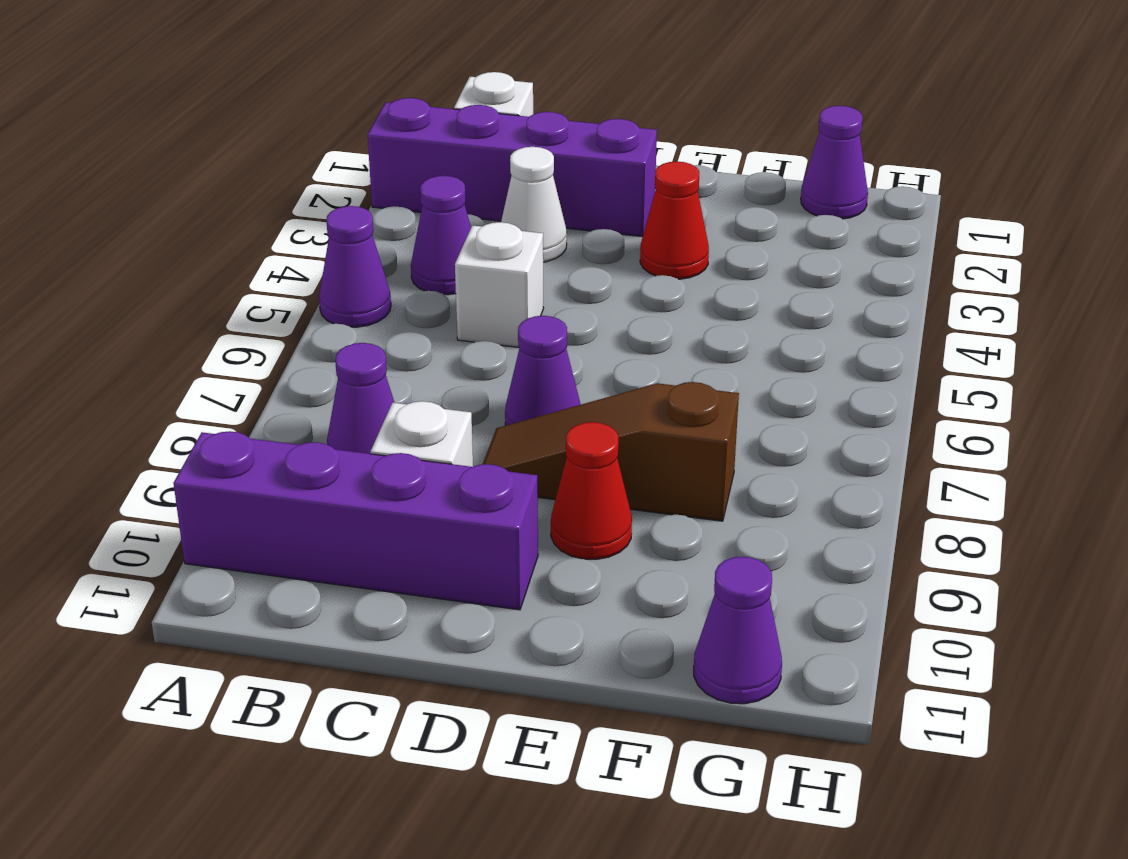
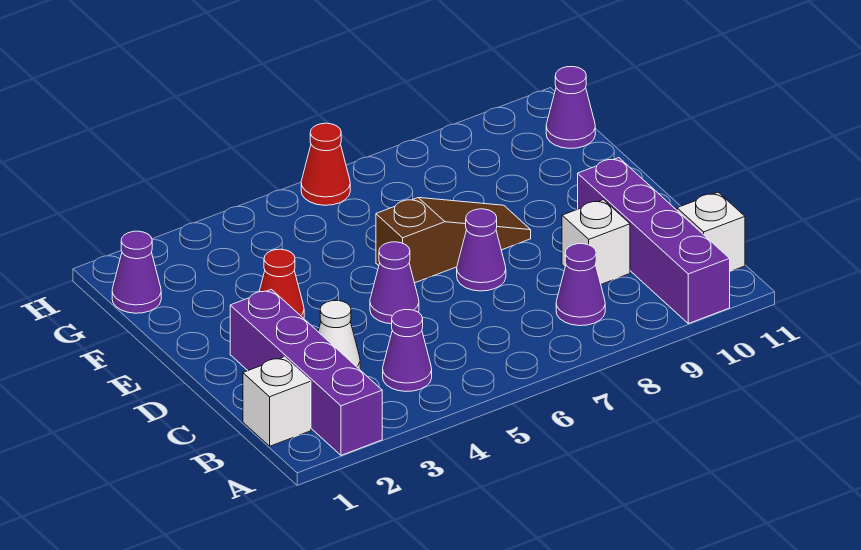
purple 1x1 cone [319,206,391,327] -> purple 1x1 cone moved to [370,242,419,324]
white 1x1 brick [455,222,544,347] -> white 1x1 brick moved to [677,192,745,271]
brown 1x3 slope [483,382,739,521] -> brown 1x3 slope turned to [376,198,531,283]
red 1x1 cone [551,422,632,559] -> red 1x1 cone moved to [301,123,350,205]

